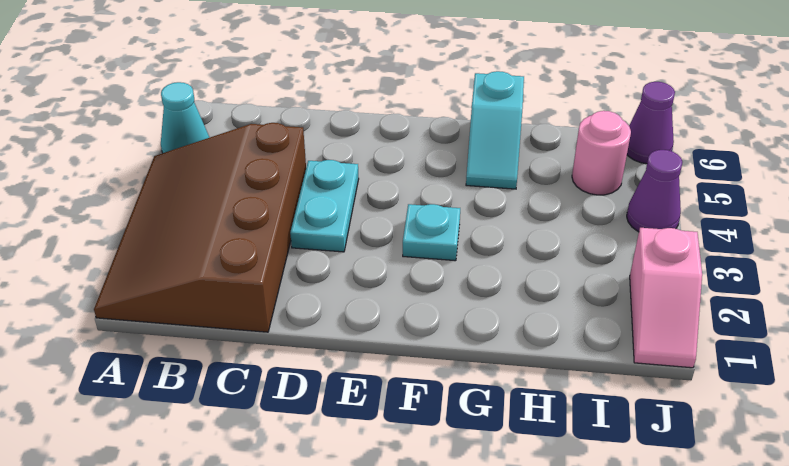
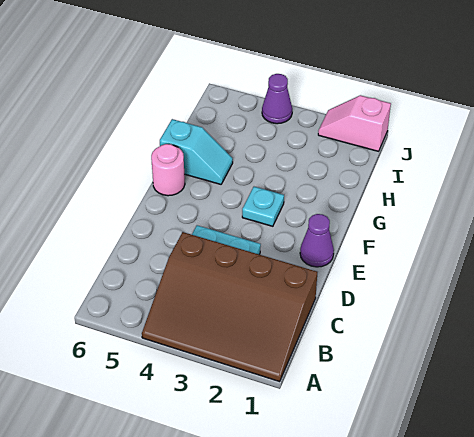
cyan 1x1 cone [161,82,209,153] -> none
pink 1x1 round brick [572,111,631,195] -> pink 1x1 round brick moved to [151,144,185,196]
pink 1x2 slope [630,228,702,368] -> pink 1x2 slope turned to [318,95,391,151]
purple 1x1 cone [627,82,675,164] -> purple 1x1 cone moved to [300,214,334,267]

